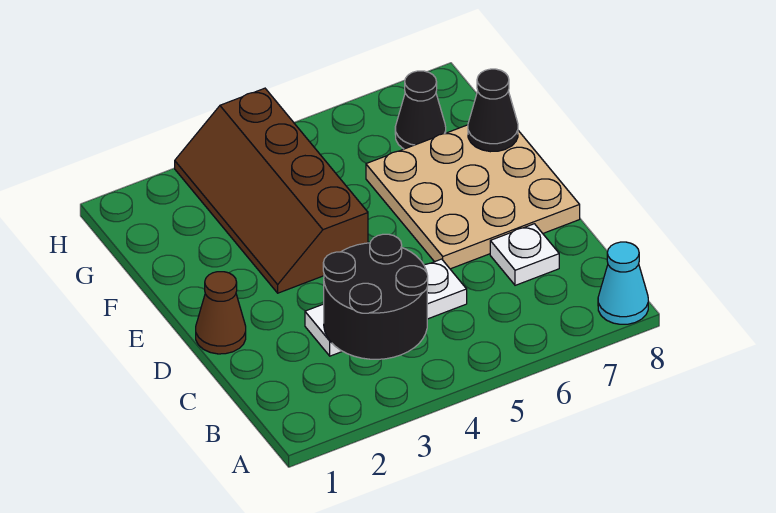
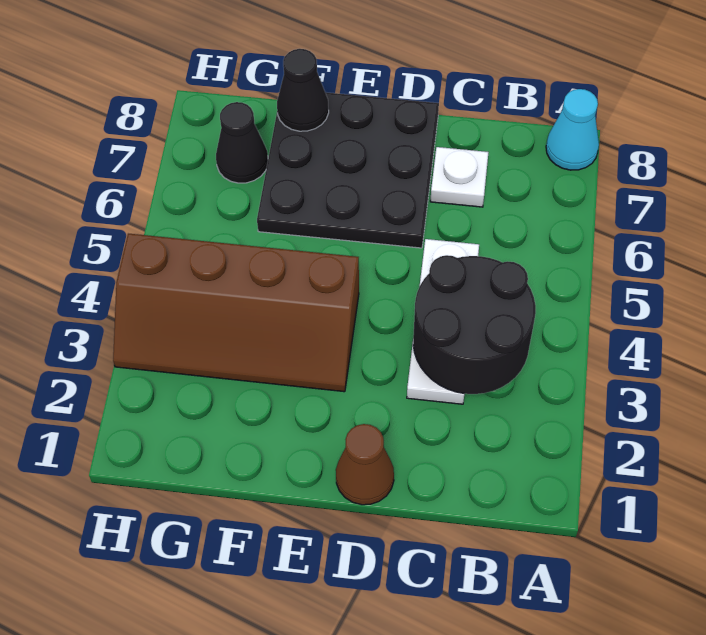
tan 3x3 plate [366,125,580,269] -> black 3x3 plate [257,92,439,248]

